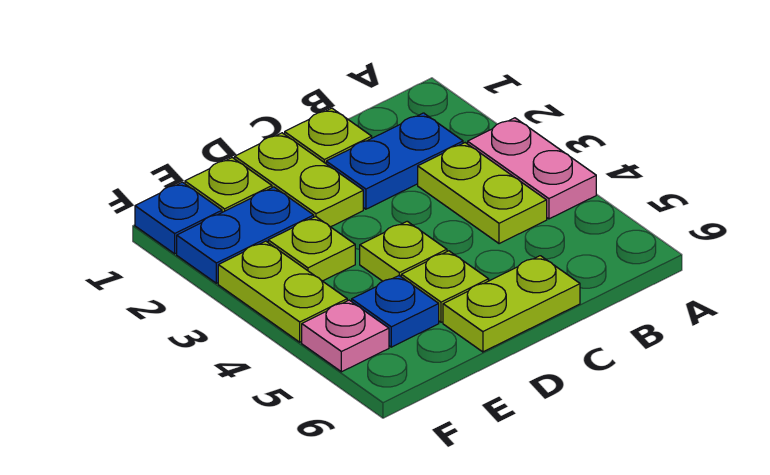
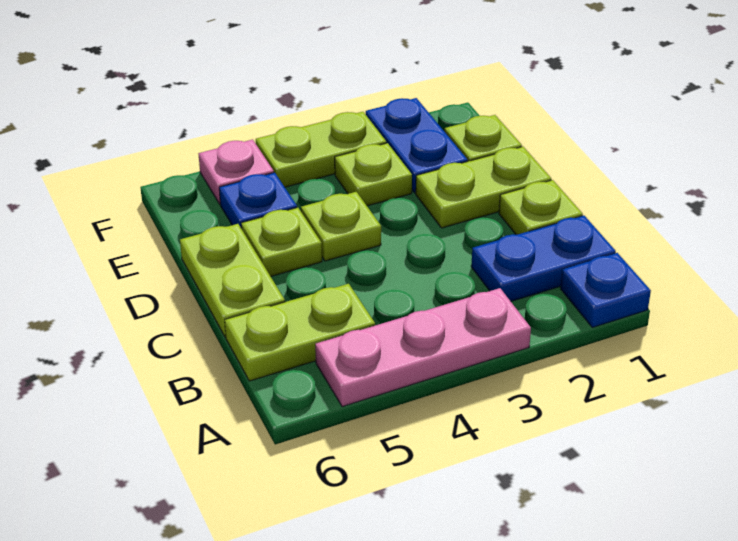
pink 1x2 plate [468,118,596,219] -> pink 1x3 plate [315,288,531,407]
blue 1x2 plate [326,113,463,209] -> blue 1x2 plate turned to [471,215,616,301]
lime 1x2 plate [418,143,547,244] -> lime 1x2 plate moved to [225,284,375,381]
blue 1x1 plate [135,182,222,254] -> blue 1x1 plate moved to [560,253,651,327]

